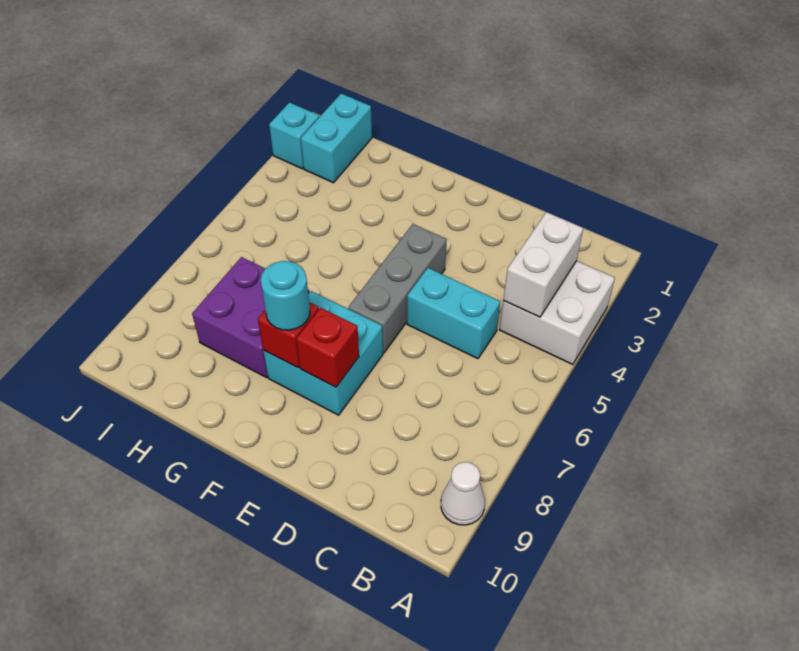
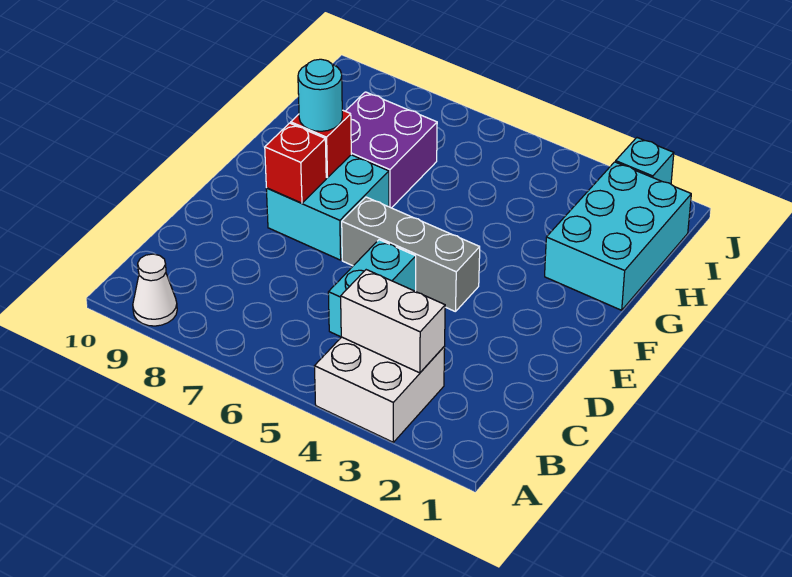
cyan 1x2 brick [301,94,372,183] -> cyan 2x3 brick [545,162,691,310]

